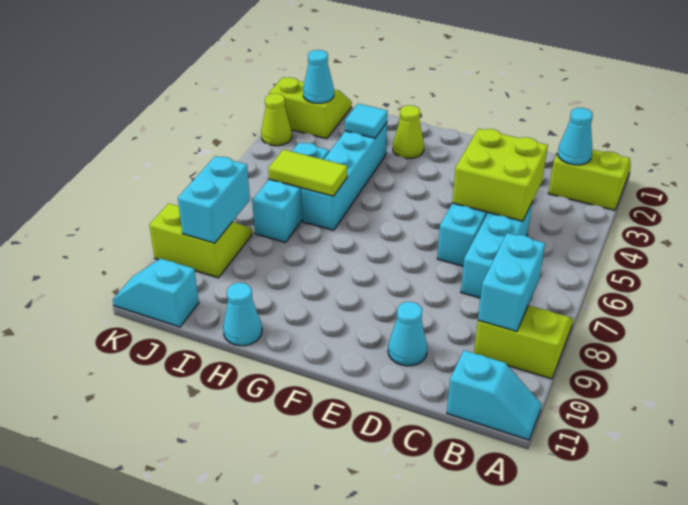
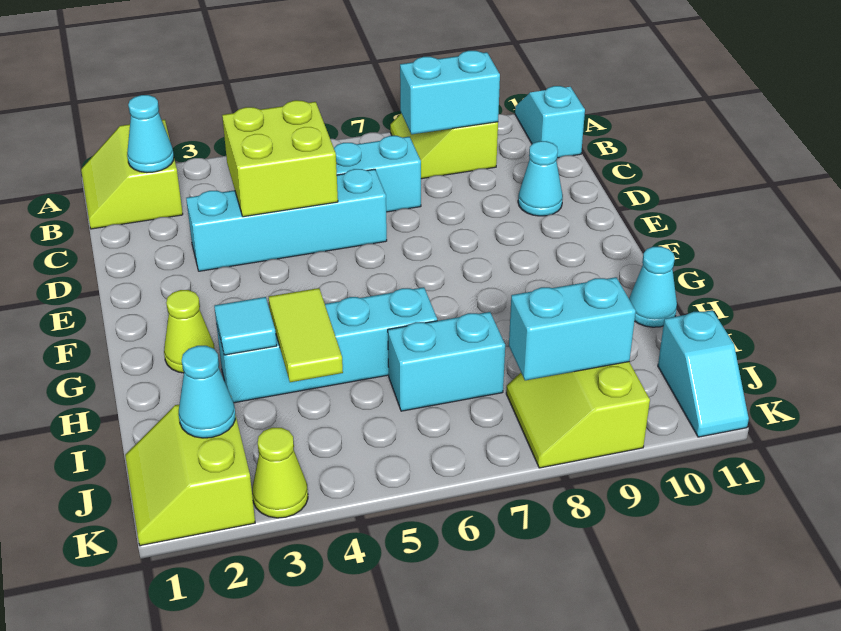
lime 1x2 tile [268,149,347,196] -> lime 1x2 tile moved to [269,288,343,382]
cyan 1x3 brick [252,142,329,242] -> cyan 1x2 brick [388,312,505,411]

